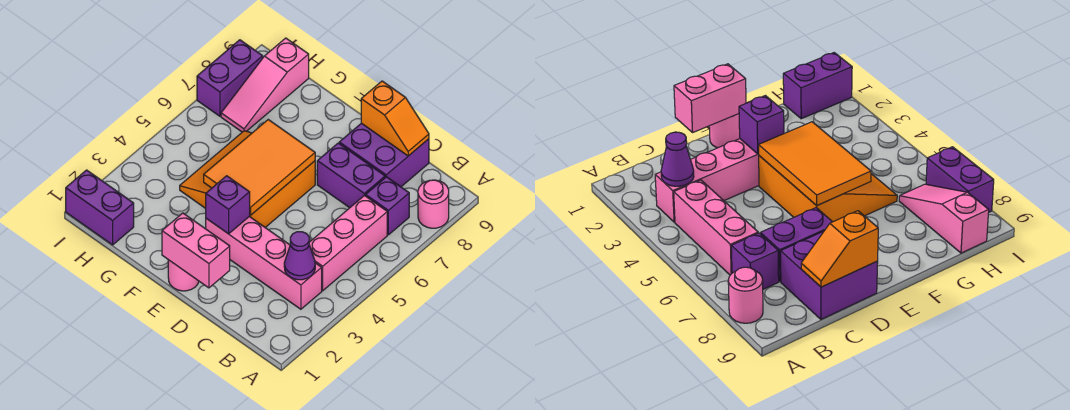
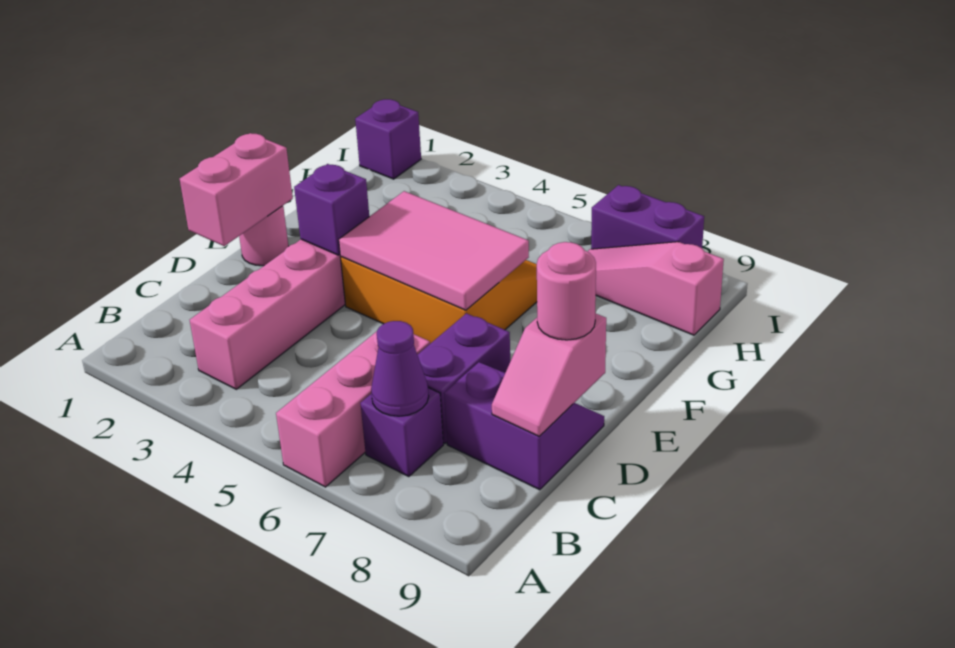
pink 1x1 round brick [418,180,449,228] -> pink 1x1 round brick moved to [537,242,596,340]
purple 1x1 cone [284,232,315,280] -> purple 1x1 cone moved to [371,321,429,416]
pink 1x3 brick [309,195,387,291] -> pink 1x3 brick turned to [276,331,430,487]
purple 2x2 brick [339,123,429,187] -> purple 2x2 slope [444,362,604,490]
orange 1x2 slope [361,81,429,156] -> pink 1x2 slope [492,313,606,436]
orange 2x3 tile [204,120,315,215] -> pink 2x3 tile [339,191,529,310]
purple 1x2 brick [66,170,134,245] -> purple 1x1 brick [355,99,421,179]

